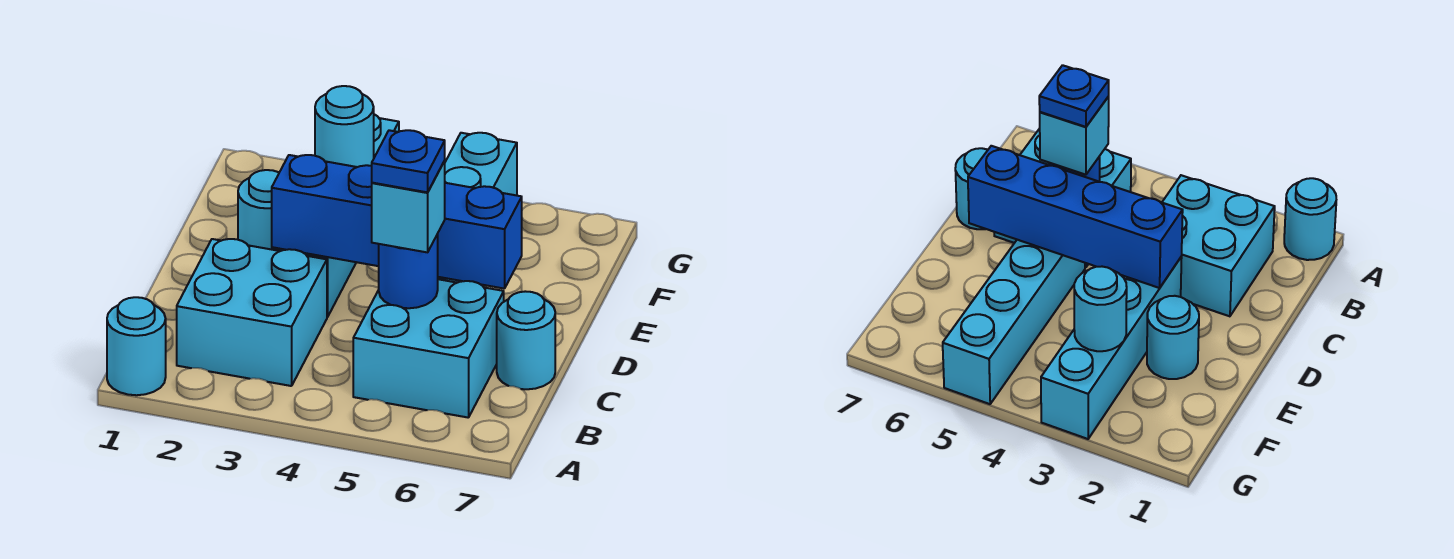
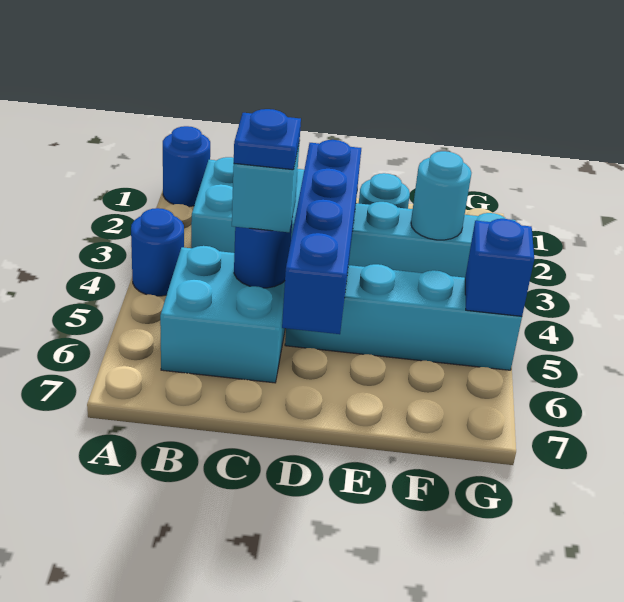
cyan 1x1 round brick [107,297,166,395] -> blue 1x1 round brick [163,126,210,207]
none -> blue 1x1 round brick [131,208,184,296]
cyan 1x1 round brick [497,291,555,389] -> none
none -> blue 1x1 brick [465,219,534,316]

